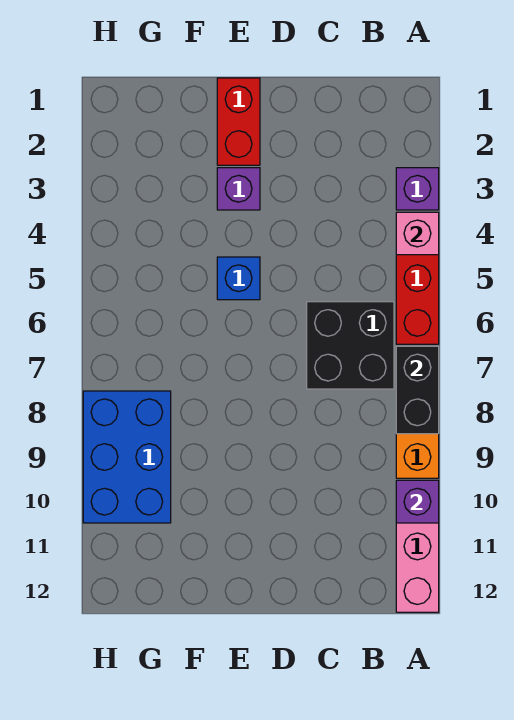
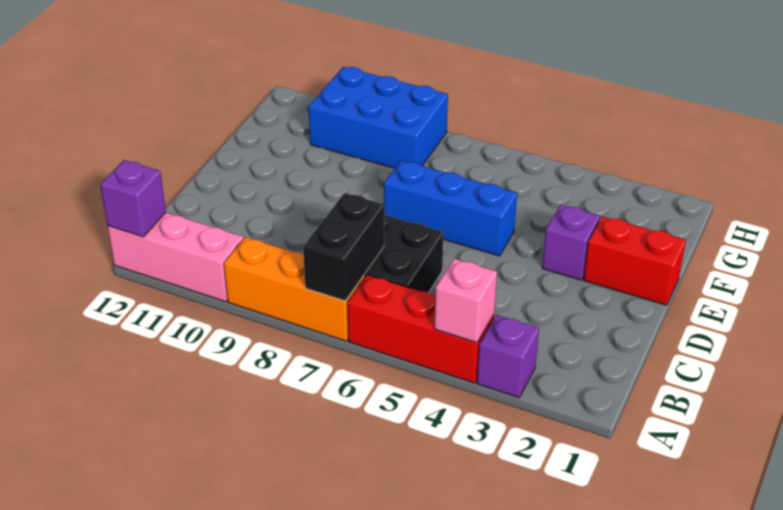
black 1x2 brick [396,346,439,434] -> black 1x2 brick turned to [303,193,384,301]
purple 1x1 brick [396,480,439,523] -> purple 1x1 brick moved to [100,160,166,237]
blue 1x1 brick [217,257,260,300] -> blue 1x3 brick [384,160,517,256]

